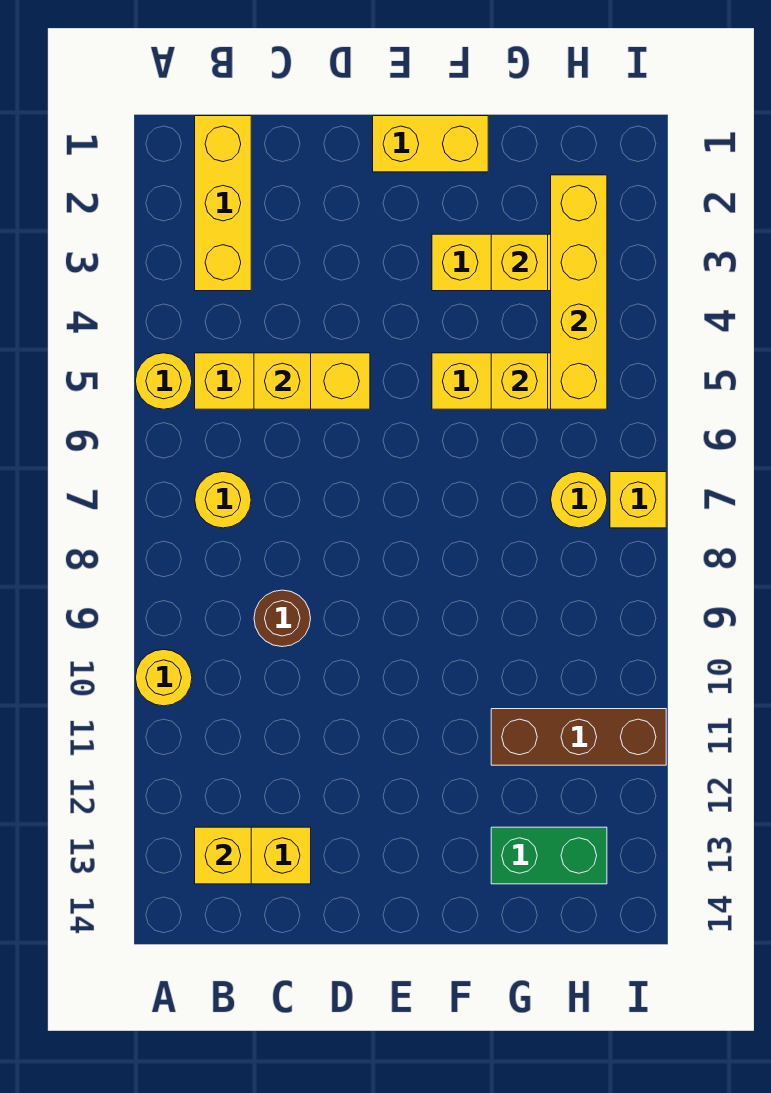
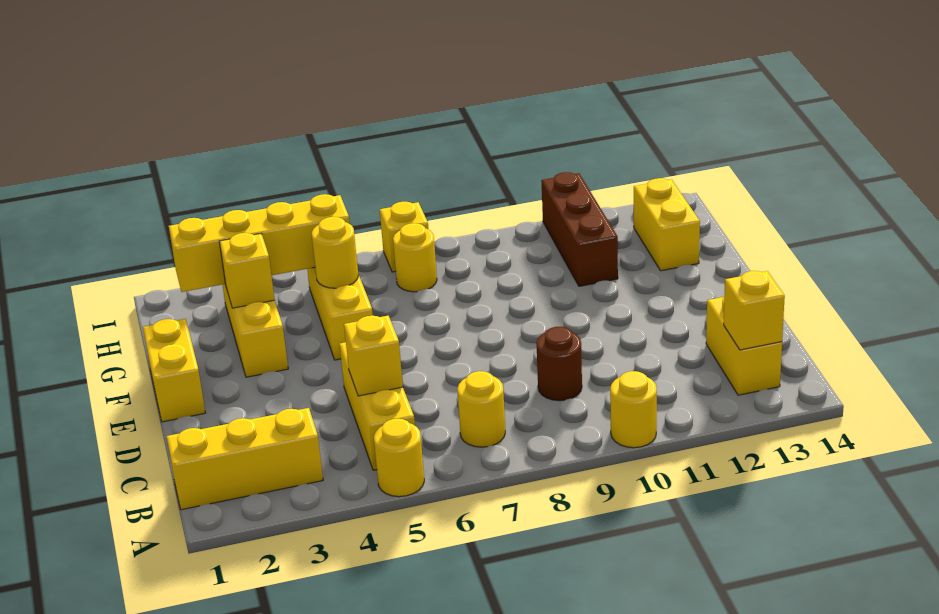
yellow 1x1 brick [491,353,548,409] -> yellow 1x1 round brick [312,217,358,288]
green 1x2 brick [491,827,607,884] -> yellow 1x2 brick [634,178,700,271]

